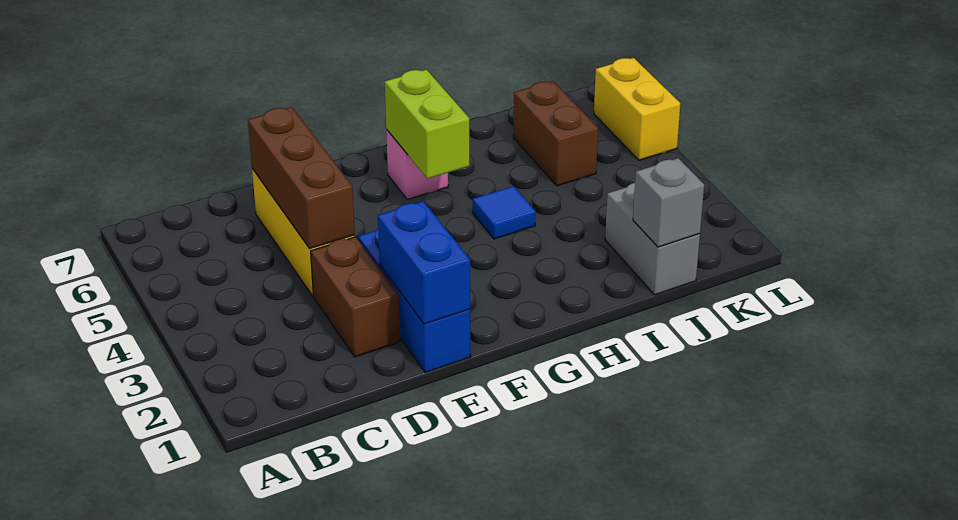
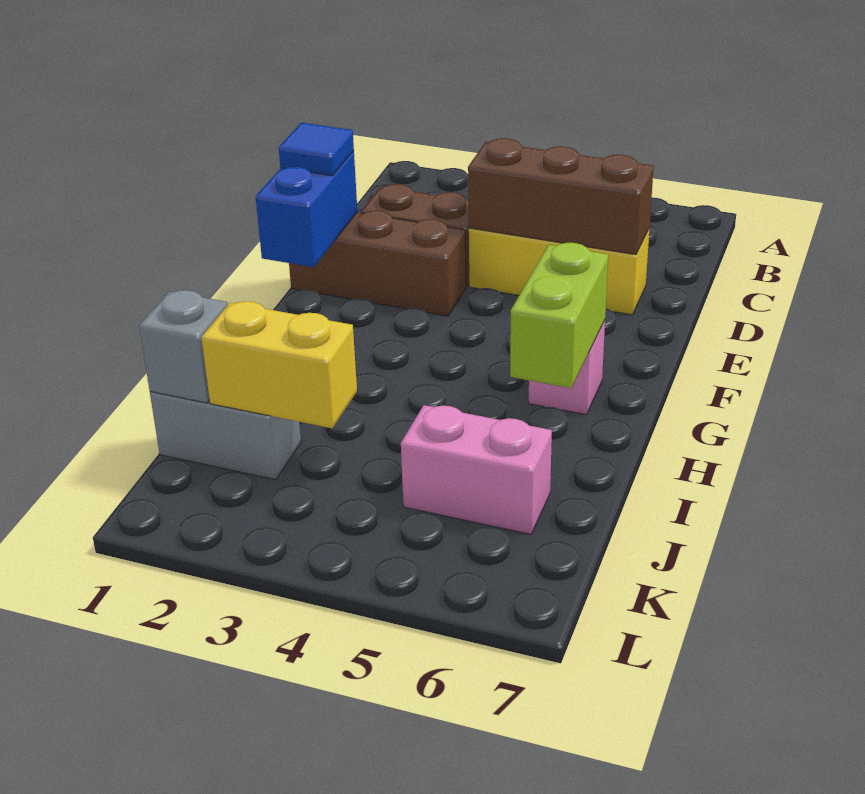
blue 1x3 brick [358,229,471,372] -> brown 1x3 brick [289,211,466,316]
blue 1x2 brick [378,201,470,324] -> blue 1x2 brick turned to [256,151,357,267]
lime 1x2 brick [385,70,470,179] -> lime 1x2 brick turned to [510,243,608,388]
blue 1x1 tile [473,186,536,239] -> blue 1x1 tile moved to [279,123,354,176]
brown 1x2 brick [513,81,598,186] -> pink 1x2 brick [401,405,552,534]
yellow 1x2 brick [594,58,680,160] -> yellow 1x2 brick moved to [201,301,357,428]

